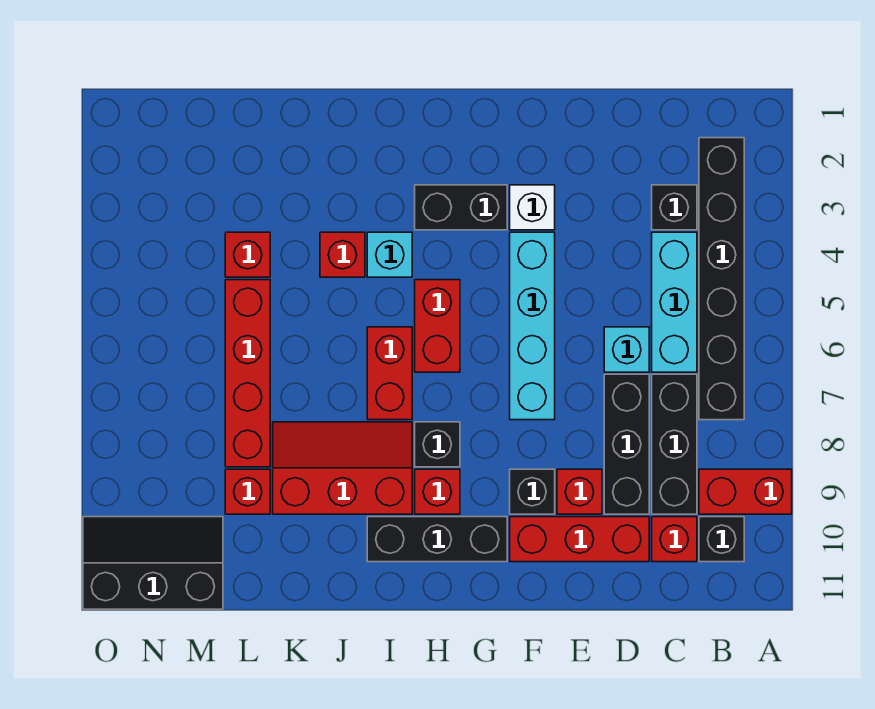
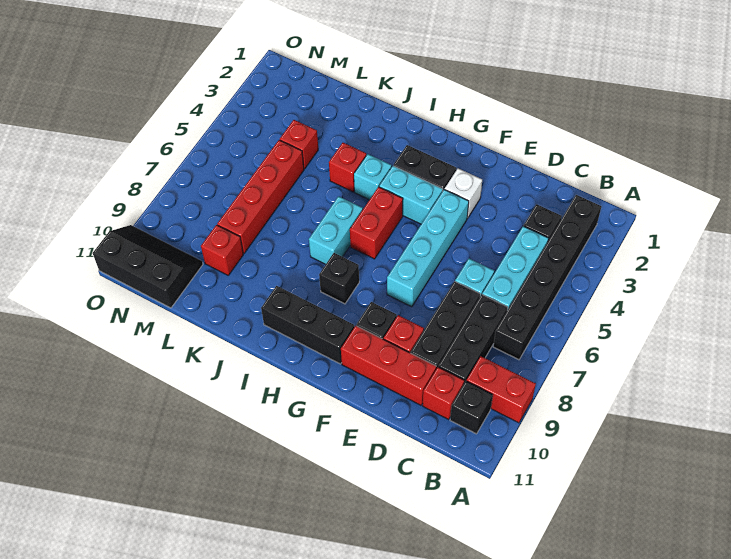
none -> cyan 1x2 brick [379,166,443,224]
red 1x1 brick [415,469,460,514] -> none
red 1x2 brick [367,327,412,420] -> cyan 1x2 brick [309,196,363,264]
red 2x3 slope [273,422,412,514] -> none

